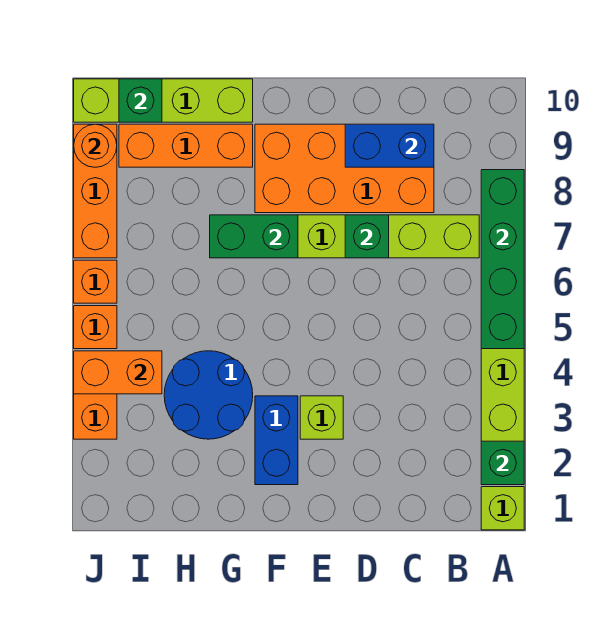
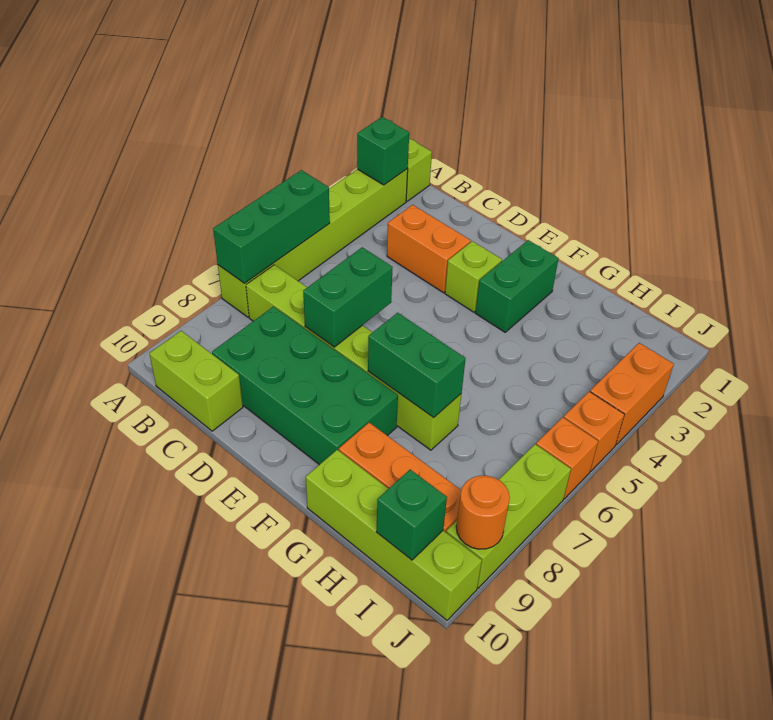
green 1x4 brick [481,170,524,349] -> green 1x3 brick [213,170,330,283]
none -> lime 1x2 brick [149,331,243,431]
orange 2x4 brick [255,124,434,213] -> green 2x4 brick [212,307,398,465]
blue 1x2 brick [345,124,434,167] -> none
green 1x1 brick [345,215,389,258] -> green 1x2 brick [303,247,393,347]
blue 1x2 brick [255,396,298,485] -> green 1x2 brick [476,240,559,332]
blue 2x2 round brick [164,351,253,439] -> none
orange 1x2 brick [74,351,162,394] -> orange 1x2 brick moved to [387,205,471,293]
orange 1x3 brick [74,124,117,258] -> lime 1x3 brick [446,444,571,588]

